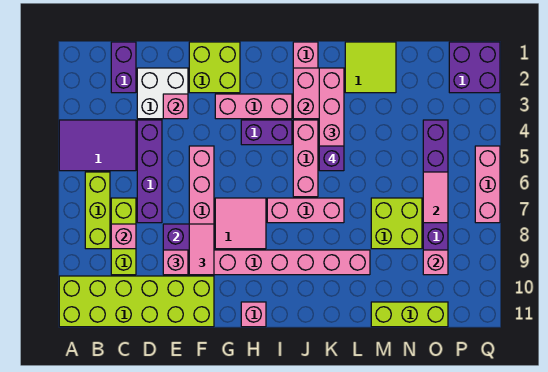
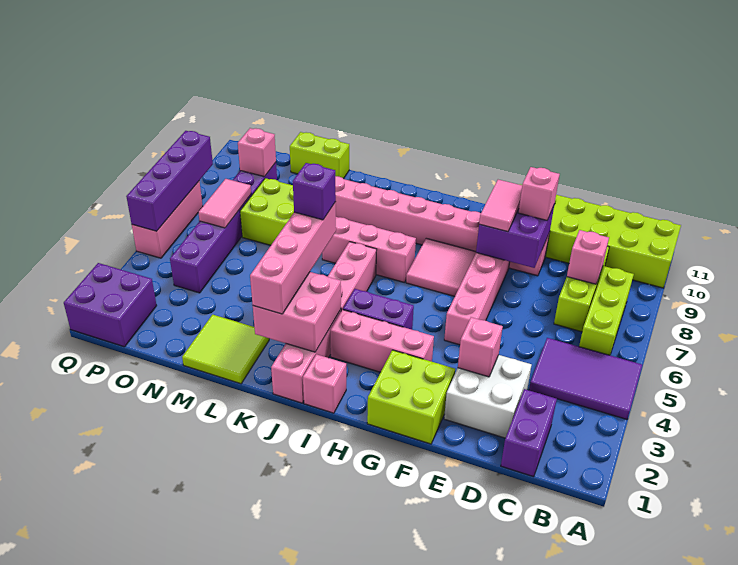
purple 1x4 brick [137,120,162,223] -> purple 1x4 brick moved to [126,131,213,231]
pink 1x1 brick [241,302,266,327] -> pink 1x1 brick moved to [303,354,346,413]
lime 1x3 brick [371,302,448,327] -> lime 1x2 brick [290,132,349,179]

